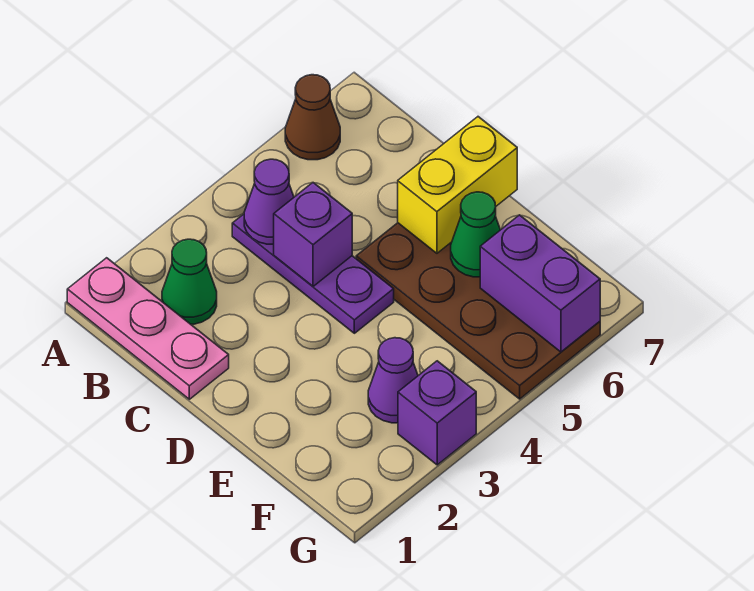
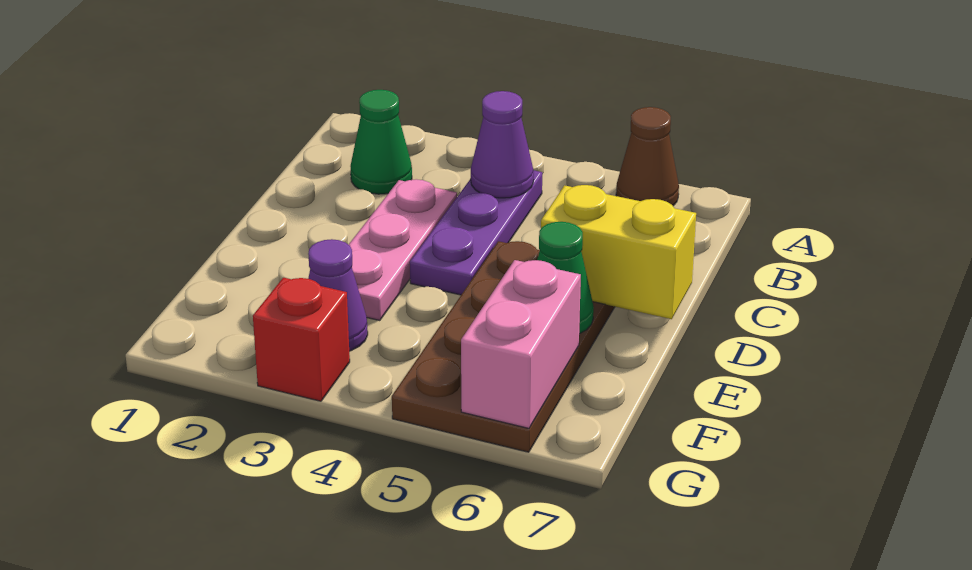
pink 1x3 plate [67,258,229,399] -> pink 1x3 plate moved to [349,179,457,321]
purple 1x1 brick [274,183,352,286] -> none
purple 1x2 brick [480,215,600,352] -> pink 1x2 brick [461,260,581,428]
purple 1x1 brick [398,361,476,465] -> red 1x1 brick [253,278,350,401]

